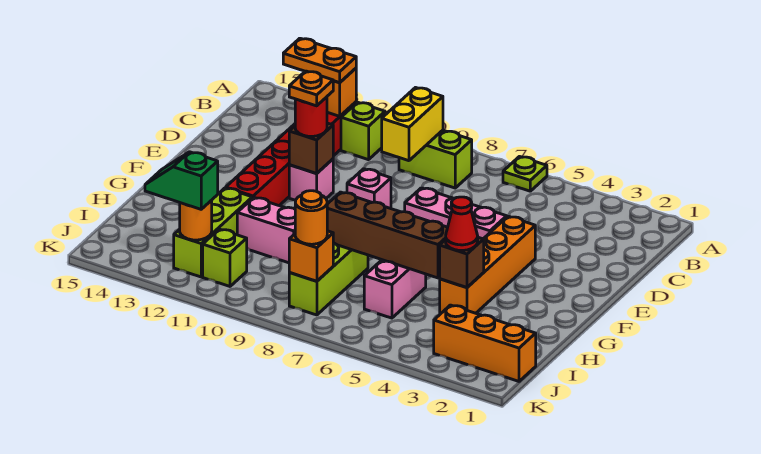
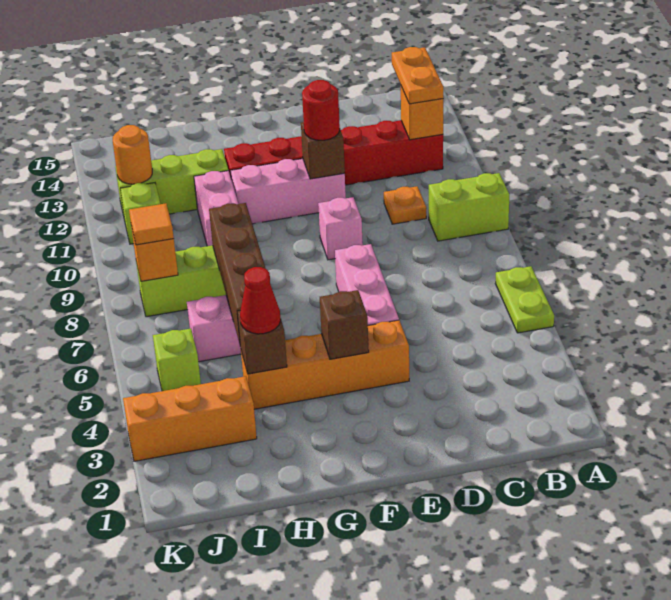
lime 1x1 plate [503,157,547,191] -> lime 1x2 plate [496,266,554,333]
lime 1x2 brick [399,130,472,188] -> lime 1x2 brick turned to [429,173,509,241]
yellow 1x2 brick [382,88,443,161] -> none
lime 1x1 brick [341,102,385,160] -> lime 1x1 brick moved to [153,329,201,391]
pink 1x1 brick [289,159,333,200] -> pink 1x3 brick [230,159,346,224]
orange 1x1 plate [289,71,333,106] -> orange 1x1 plate moved to [384,186,426,224]
none -> brown 1x1 brick [320,290,369,359]
orange 1x3 brick [434,305,536,381] -> orange 1x3 brick turned to [123,376,257,461]
orange 1x1 round brick [295,191,327,244] -> orange 1x1 tile [129,203,174,245]
green 1x2 slope [145,152,218,209] -> none

